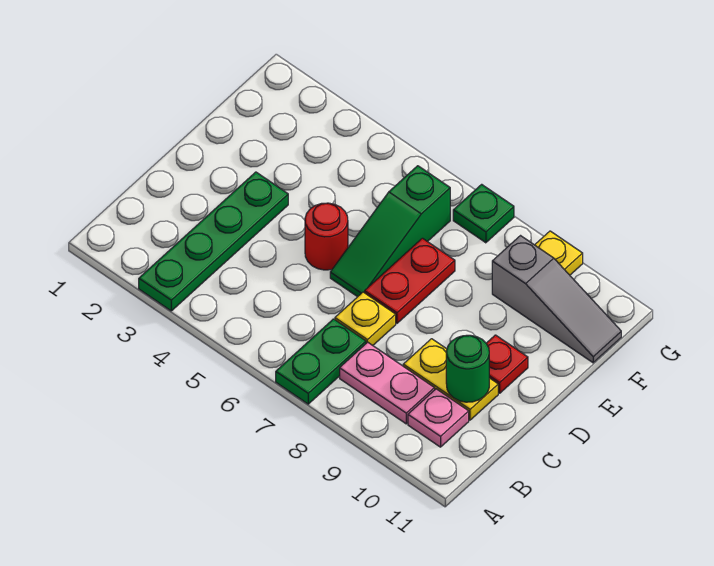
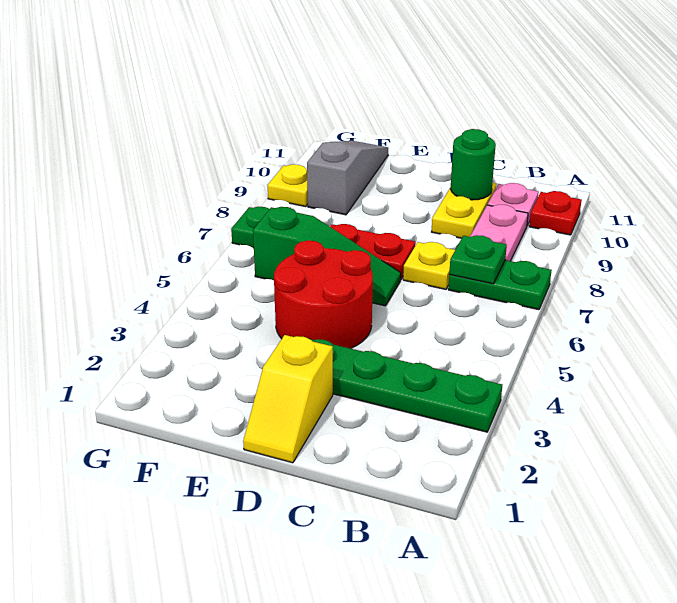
none -> green 1x1 plate [449,235,507,284]
none -> yellow 1x2 slope [243,335,333,463]
red 1x1 round brick [305,203,348,270] -> red 2x2 round brick [274,241,373,349]
red 1x1 plate [486,335,528,393] -> red 1x1 plate moved to [529,191,582,235]

